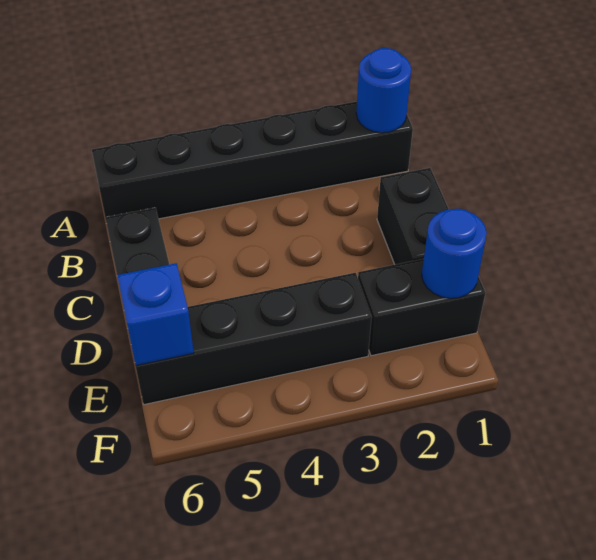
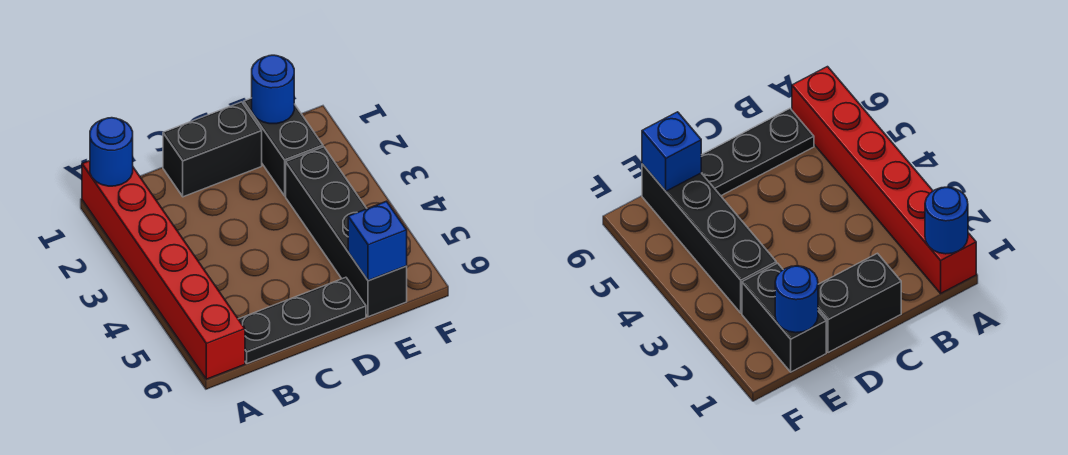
black 1x6 brick [92,102,413,219] -> red 1x6 brick [82,161,245,379]

